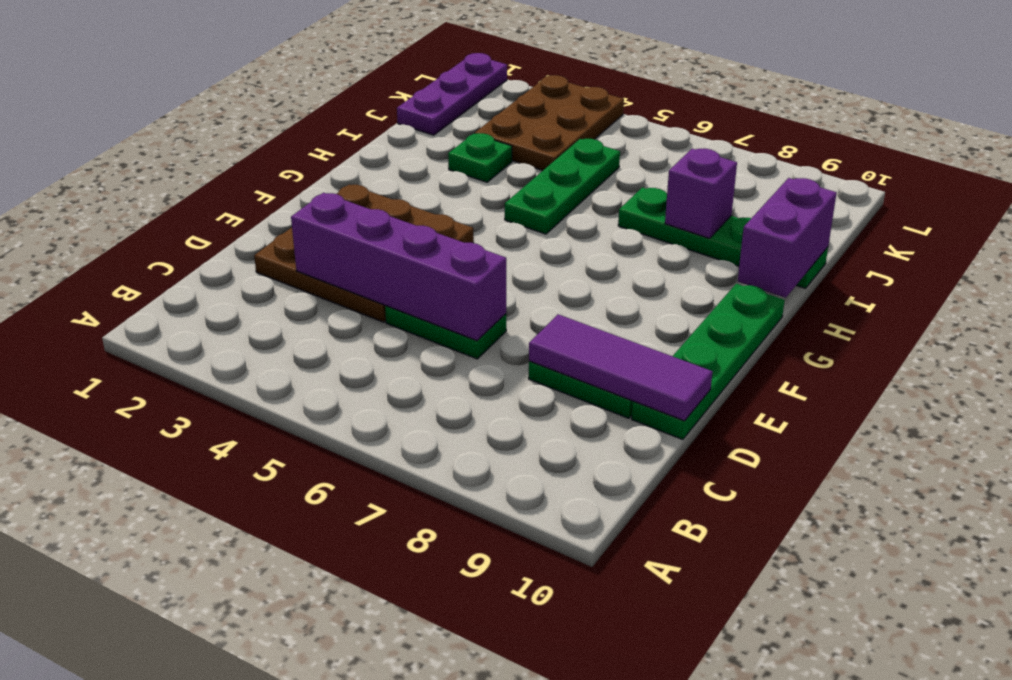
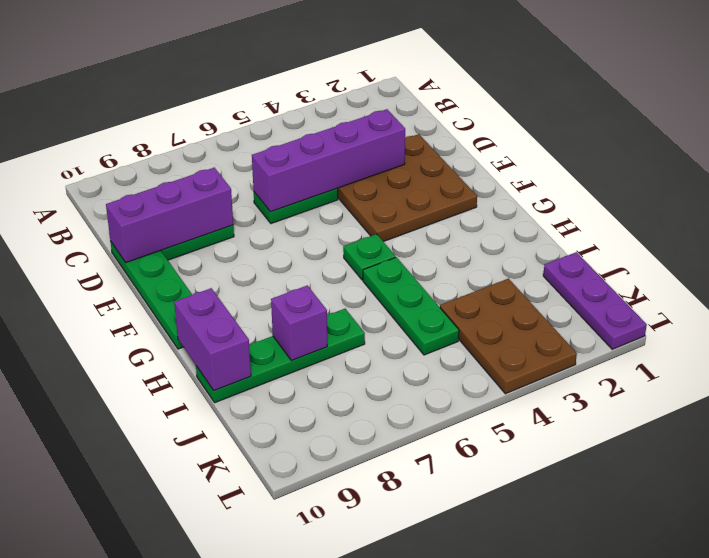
purple 1x3 tile [529,314,713,421] -> purple 1x3 brick [106,168,233,262]
green 1x1 plate [448,133,512,182] -> green 1x1 plate moved to [343,234,396,280]

